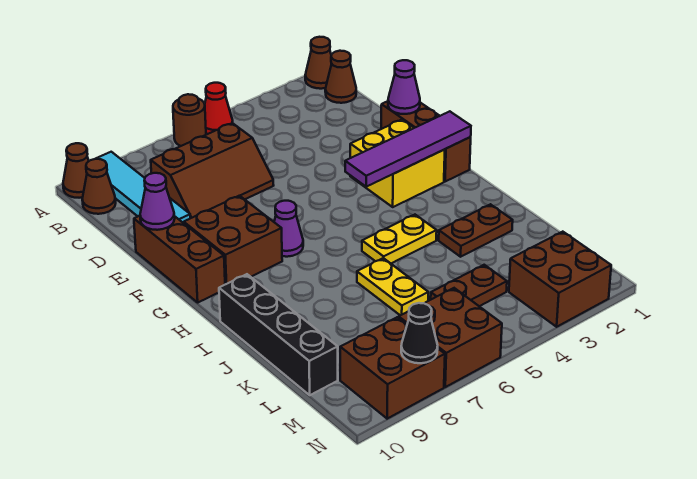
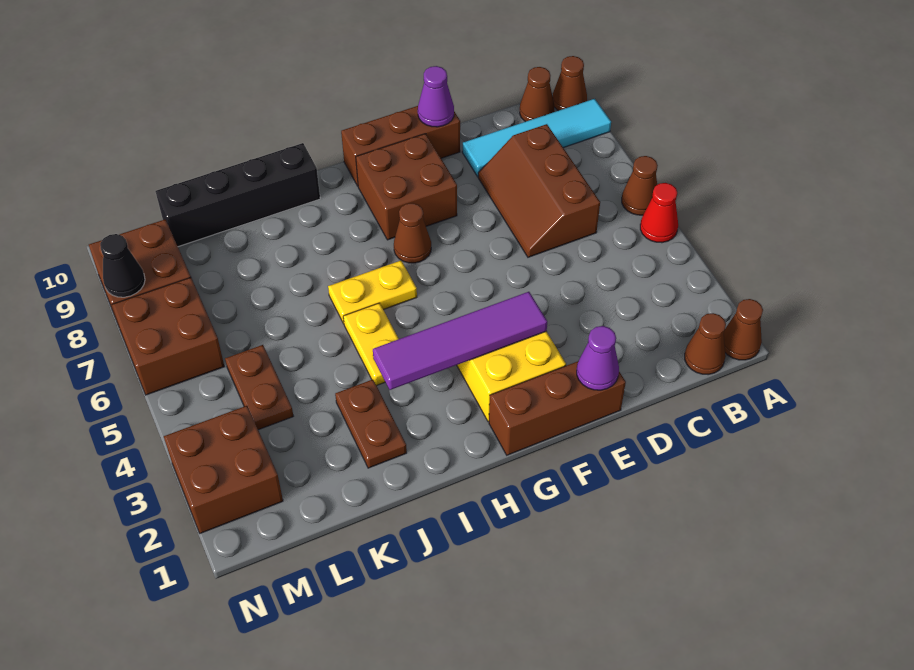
brown 1x1 round brick [173,94,206,146] -> brown 1x1 cone [622,156,658,215]
purple 1x4 tile [345,111,471,187] -> purple 1x4 tile turned to [373,292,547,390]
purple 1x1 cone [274,201,303,257] -> brown 1x1 cone [394,203,431,263]
yellow 1x2 plate [357,258,428,315] -> yellow 1x2 plate moved to [328,261,417,324]

